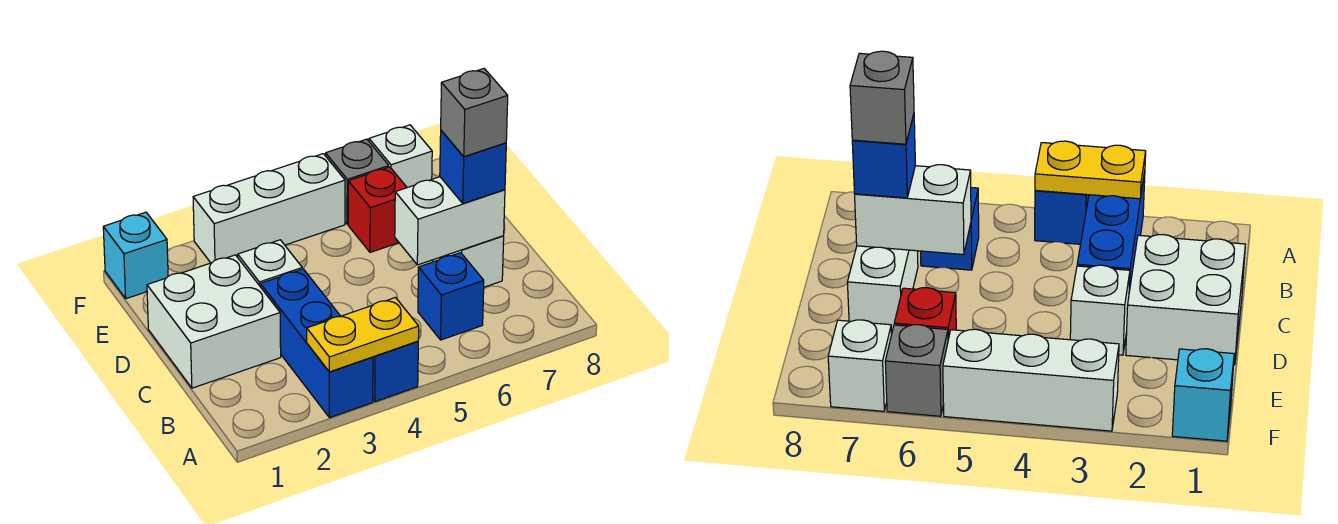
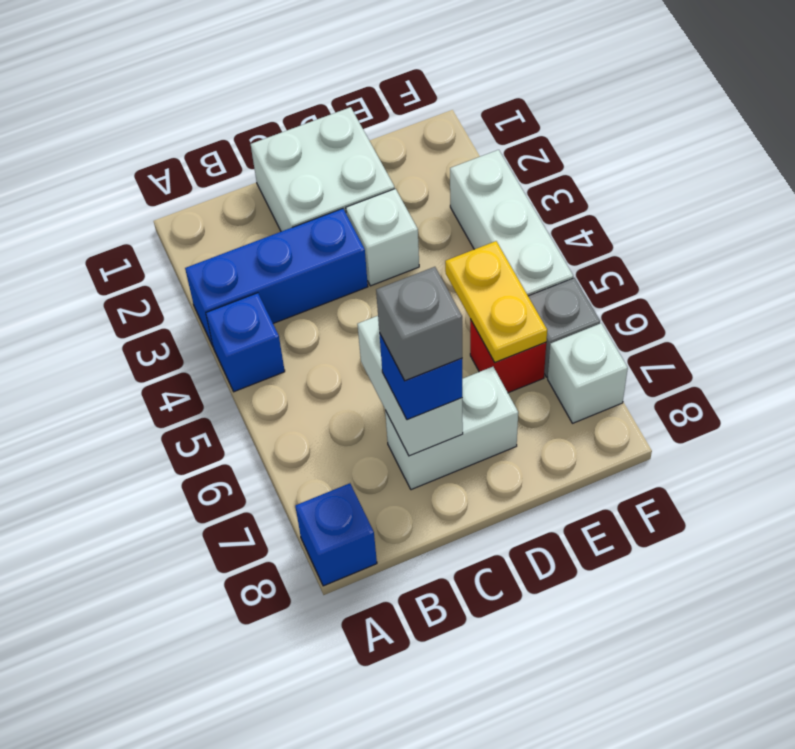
yellow 1x2 plate [307,298,419,372] -> yellow 1x2 plate moved to [445,241,547,362]
blue 1x1 brick [418,253,484,340] -> blue 1x1 brick moved to [295,483,377,586]
cyan 1x1 brick [103,212,168,299] -> none

